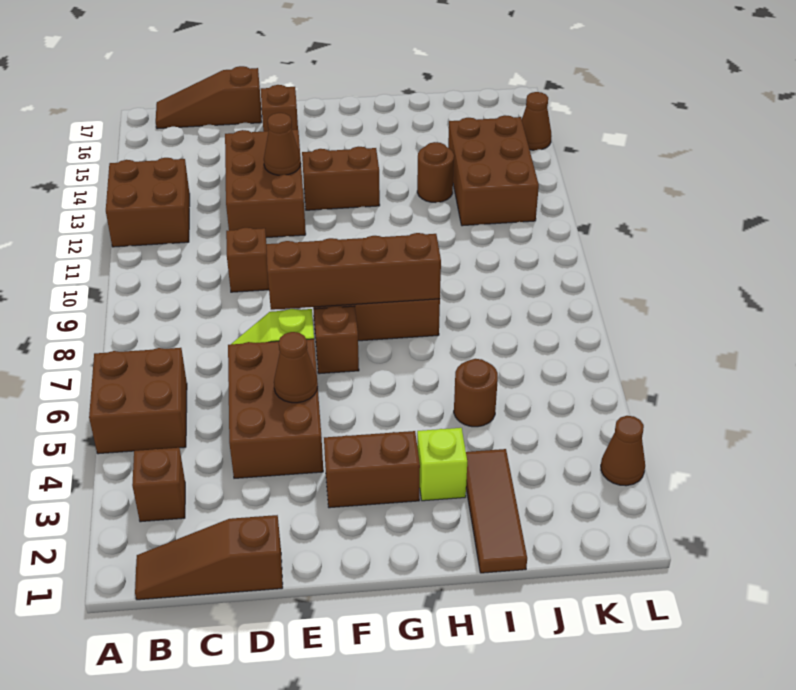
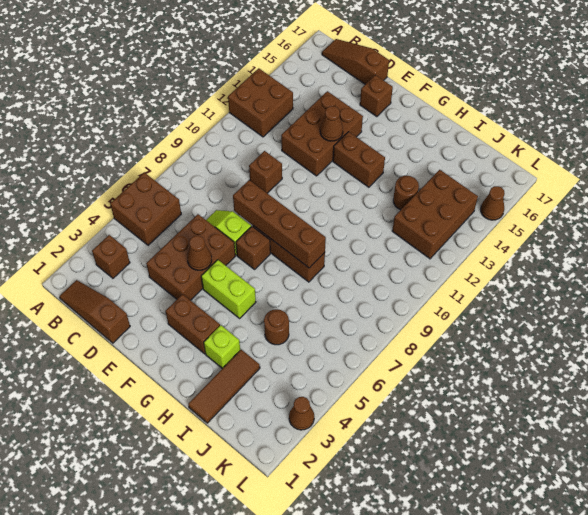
none -> lime 1x2 brick [201,260,256,318]

